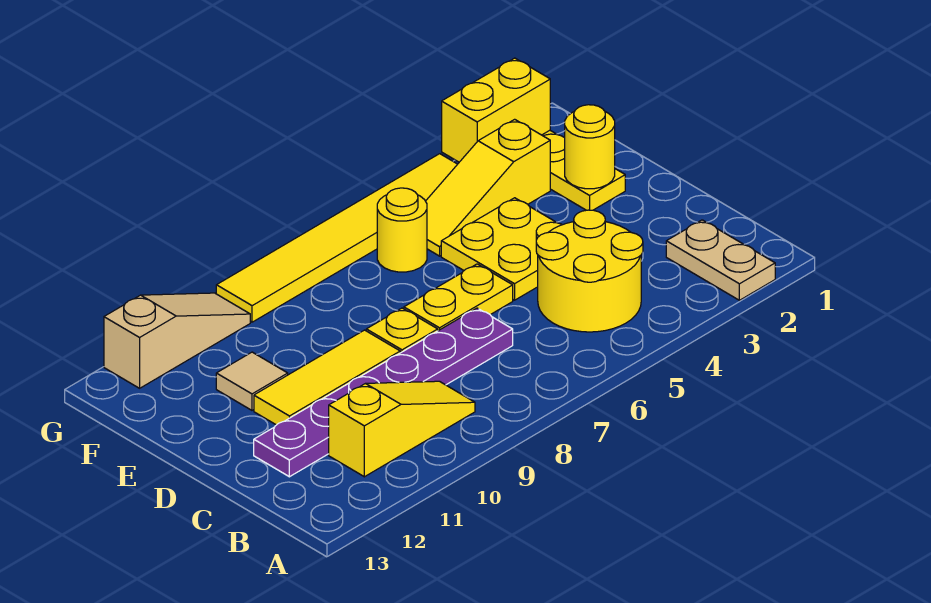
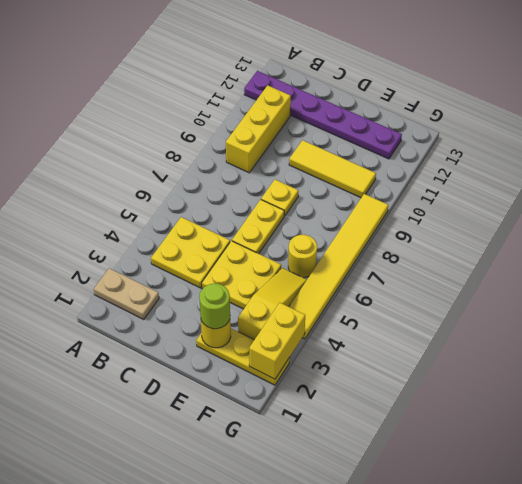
yellow 2x2 round brick [536,210,643,332] -> yellow 2x2 plate [151,217,230,288]
yellow 1x3 slope [329,381,475,477] -> yellow 1x3 brick [226,85,291,173]
purple 1x6 plate [254,308,513,477] -> purple 1x6 plate turned to [244,71,402,159]
yellow 1x3 tile [254,330,400,425] -> yellow 1x3 tile turned to [289,140,376,198]
none -> lime 1x1 round brick [199,284,230,329]
tan 1x1 tile [216,352,288,410] -> none
tan 1x3 slope [104,293,250,388] -> none

